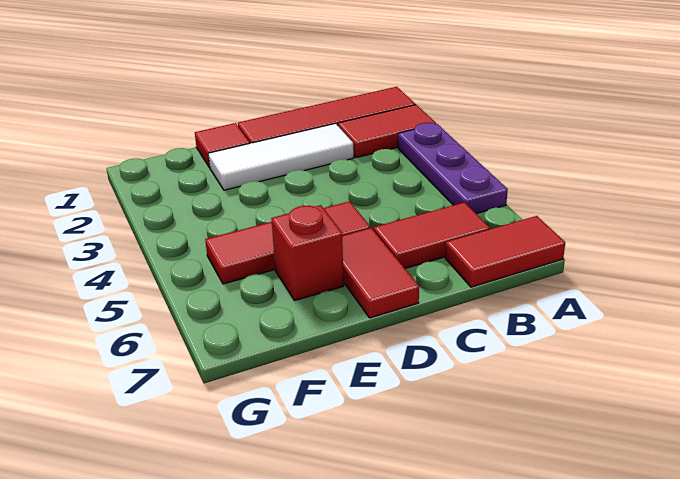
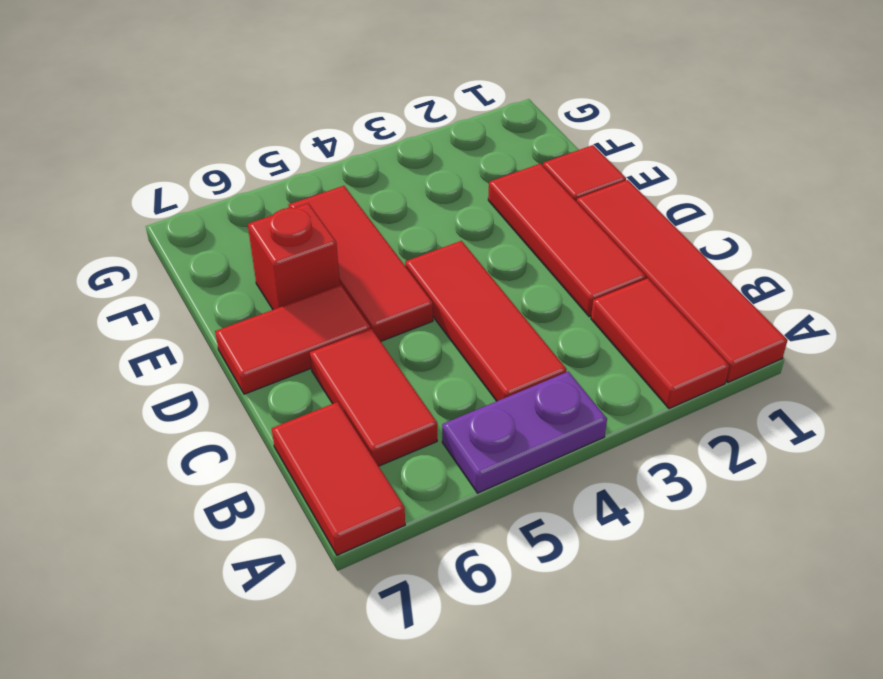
purple 1x3 plate [398,123,508,214] -> purple 1x2 plate [442,372,607,493]
none -> red 1x3 tile [405,241,567,401]
white 1x3 tile [208,123,354,190] -> red 1x3 tile [488,164,646,317]

